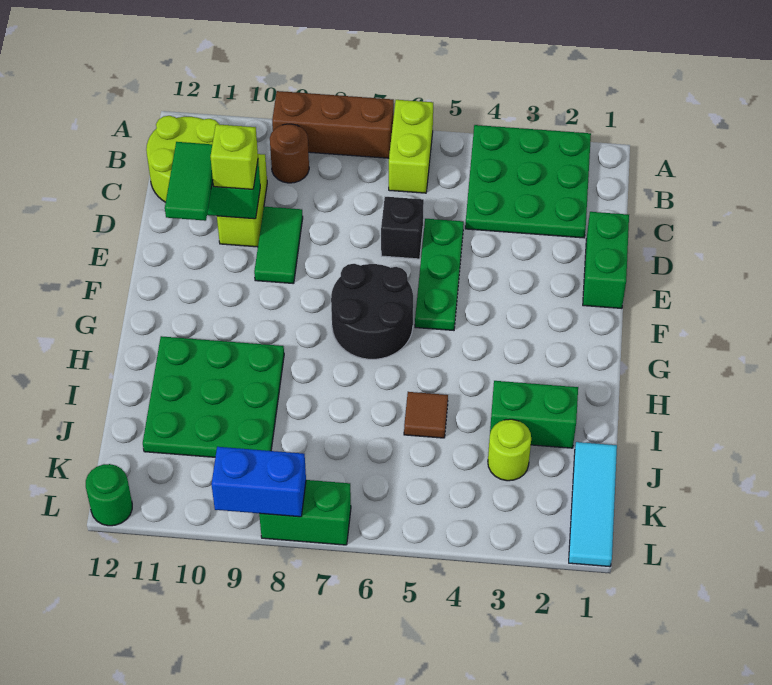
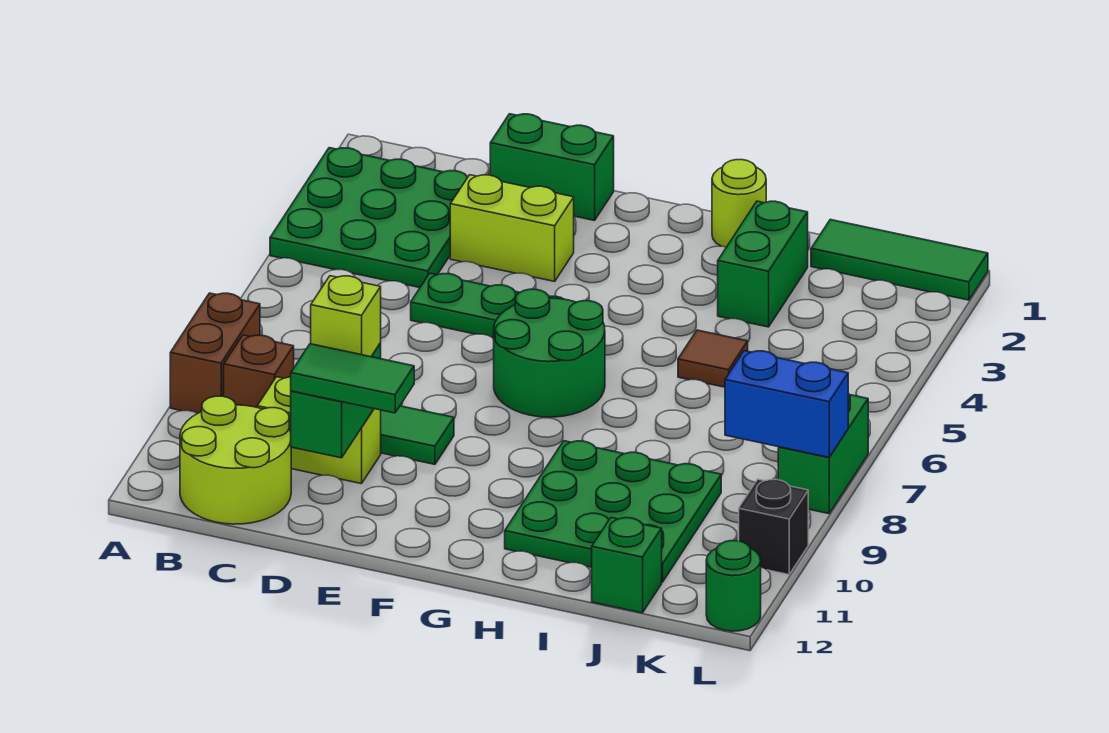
lime 1x2 brick [389,100,433,193] -> lime 1x2 brick moved to [450,175,574,281]
brown 1x3 brick [272,91,394,158] -> brown 1x2 brick [170,293,260,414]
brown 1x1 round brick [270,124,309,183] -> brown 1x1 brick [224,335,294,407]
black 1x1 brick [381,197,424,259] -> black 1x1 brick moved to [739,479,808,575]
black 2x2 round brick [331,264,413,359] -> green 2x2 round brick [494,289,605,417]
cyan 1x3 tile [569,442,617,567] -> green 1x3 tile [811,220,988,300]
lime 1x1 round brick [488,419,531,481] -> lime 1x1 round brick moved to [712,160,766,247]
none -> green 1x1 brick [592,518,662,613]
blue 1x2 brick [211,447,306,517] -> blue 1x2 brick turned to [725,351,848,457]

